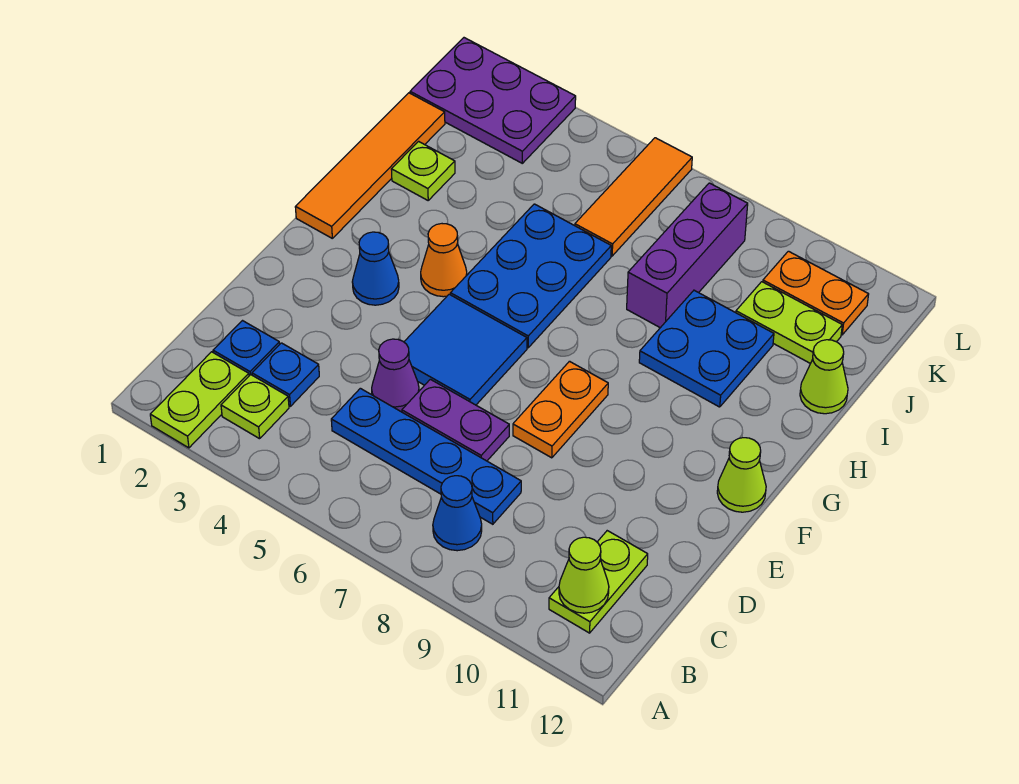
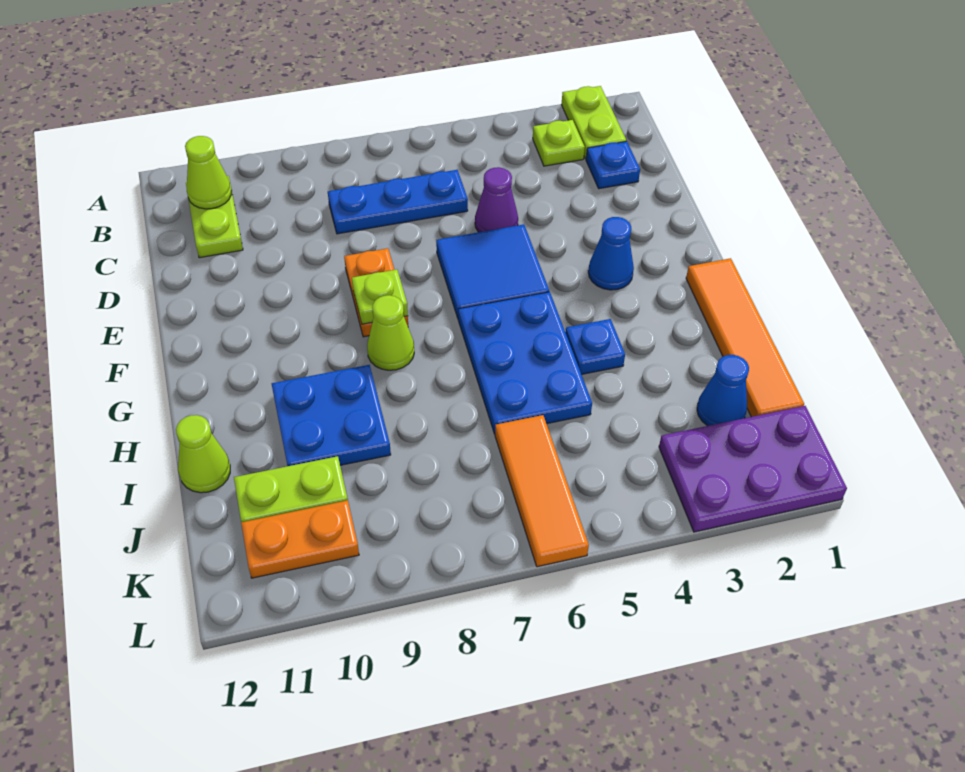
blue 1x1 cone [433,476,482,551] -> blue 1x1 cone moved to [697,355,749,426]
blue 1x1 plate [252,343,319,406] -> blue 1x1 plate moved to [565,319,625,374]
blue 1x4 plate [331,388,521,524] -> blue 1x3 plate [328,170,468,234]
purple 1x2 plate [402,379,509,461] -> none
lime 1x1 cone [717,438,766,512] -> lime 1x1 cone moved to [367,295,414,370]
orange 1x1 cone [421,224,467,297] -> none
lime 1x1 plate [391,141,455,200] -> lime 1x1 plate moved to [352,269,408,324]
purple 1x3 brick [627,183,748,328] -> none

